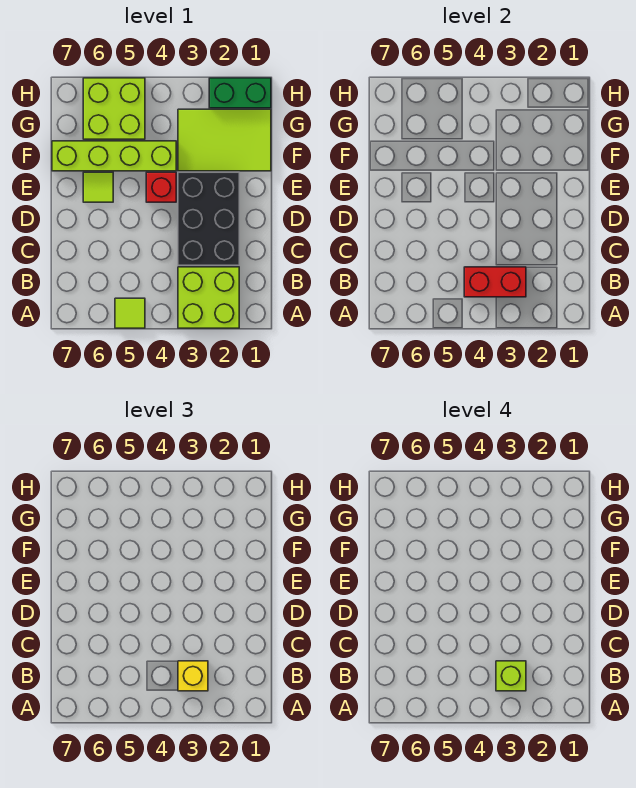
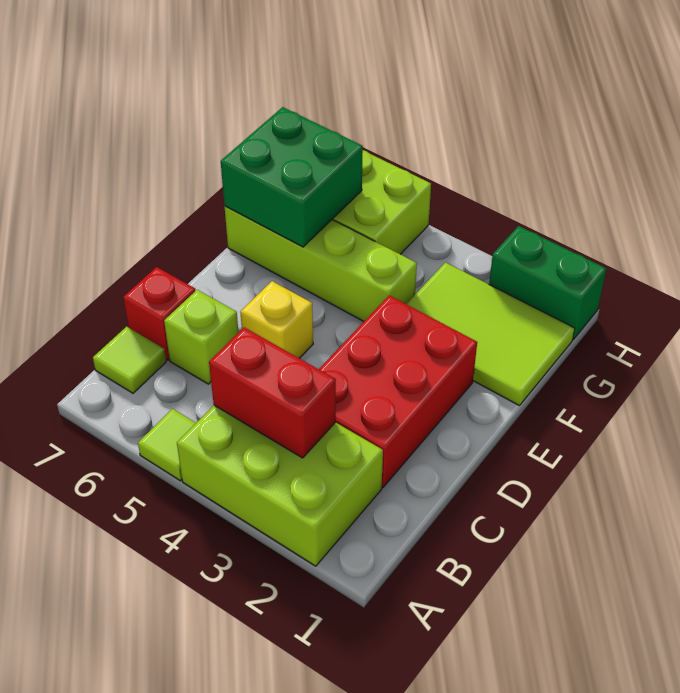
lime 2x2 brick [178,267,239,328] -> lime 2x3 brick [177,405,383,566]
yellow 1x1 brick [178,661,208,691] -> yellow 1x1 brick moved to [240,281,313,358]
lime 1x1 brick [496,661,526,691] -> lime 1x1 brick moved to [164,290,238,384]
black 2x3 brick [178,172,239,265] -> red 2x3 brick [319,295,477,487]
red 1x1 brick [146,172,176,202] -> red 1x1 brick moved to [123,267,195,360]
lime 1x1 tile [83,172,113,202] -> lime 1x1 tile moved to [93,327,166,393]
none -> green 2x2 brick [221,107,363,247]

